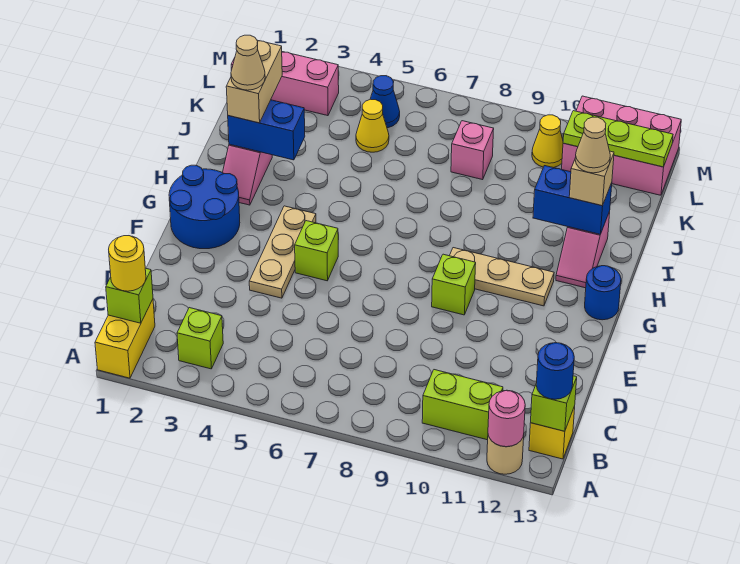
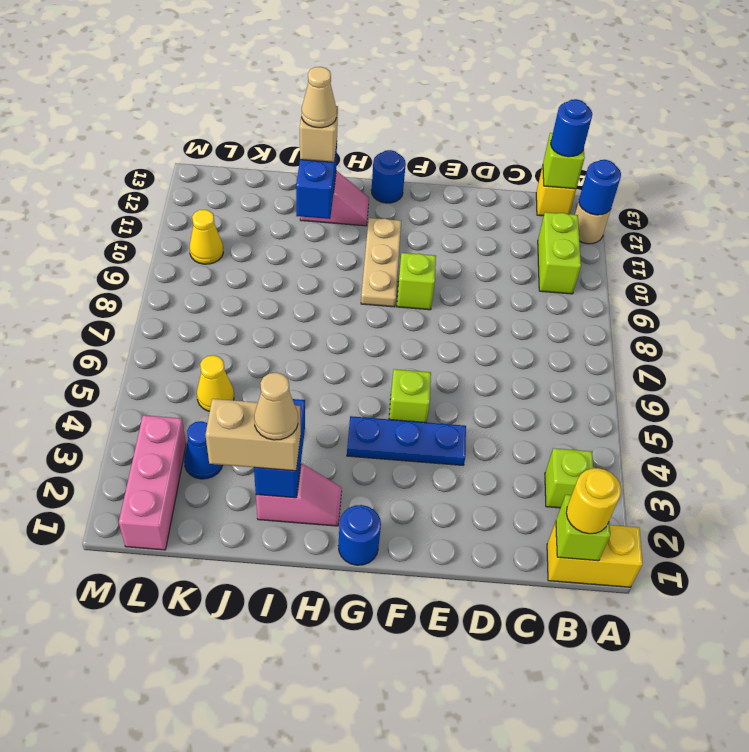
pink 1x1 round brick [488,390,525,447] -> blue 1x1 round brick [579,160,621,215]
tan 1x3 plate [249,206,316,298] -> blue 1x3 plate [347,416,466,465]
blue 2x2 round brick [169,165,240,249] -> blue 1x1 round brick [338,505,381,565]
pink 1x1 brick [451,121,494,180] -> none
blue 1x1 cone [370,76,400,128] -> blue 1x1 cone moved to [184,421,223,479]
pink 2x3 brick [562,96,681,195] -> none
lime 1x3 plate [563,111,673,167] -> none

